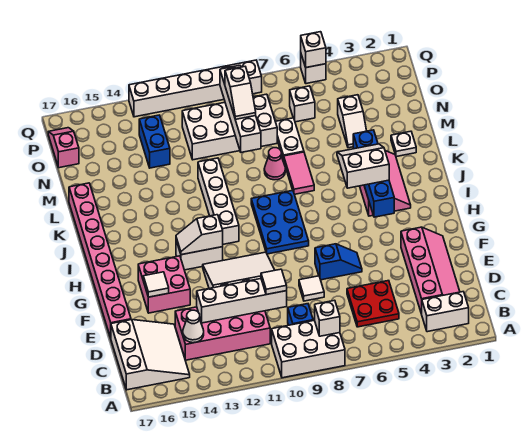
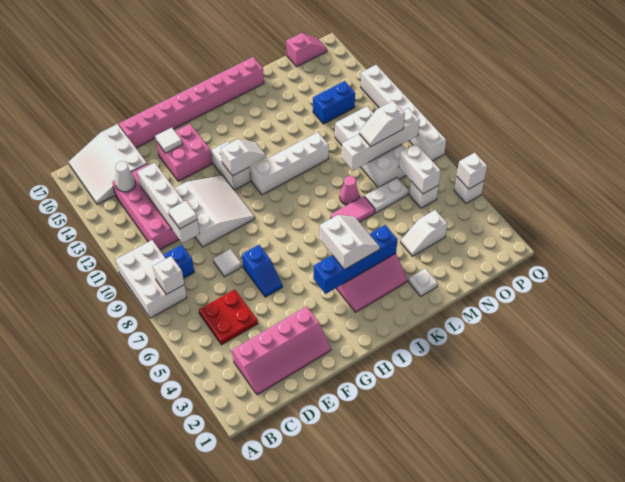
white 1x2 brick [422,292,469,332] -> white 1x2 brick moved to [399,144,441,194]
white 3x3 slope [111,320,190,390] -> white 3x3 slope turned to [69,124,147,204]
blue 2x3 plate [251,191,309,254] -> none
white 1x2 slope [176,215,223,255] -> white 1x2 slope turned to [221,139,266,176]

